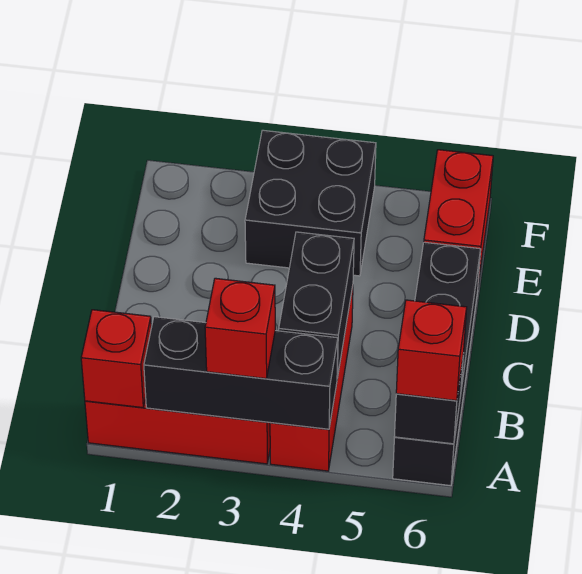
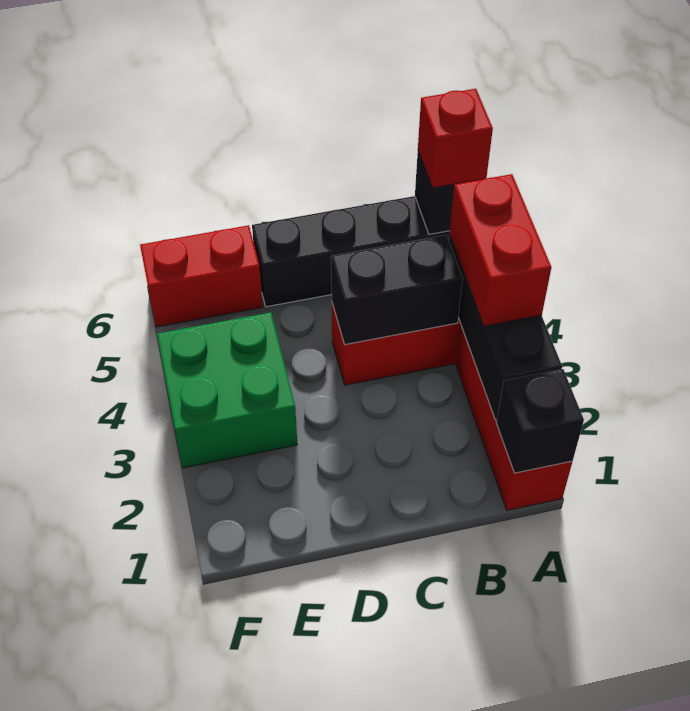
red 1x1 brick [81,310,151,408] -> black 1x1 brick [496,369,584,473]
red 1x1 brick [205,278,275,379] -> red 1x2 brick [450,174,552,326]
black 2x2 brick [245,130,376,276] -> green 2x2 brick [157,312,297,468]

